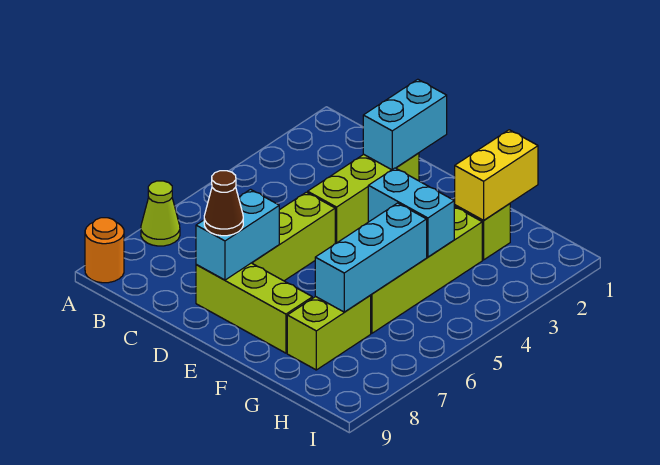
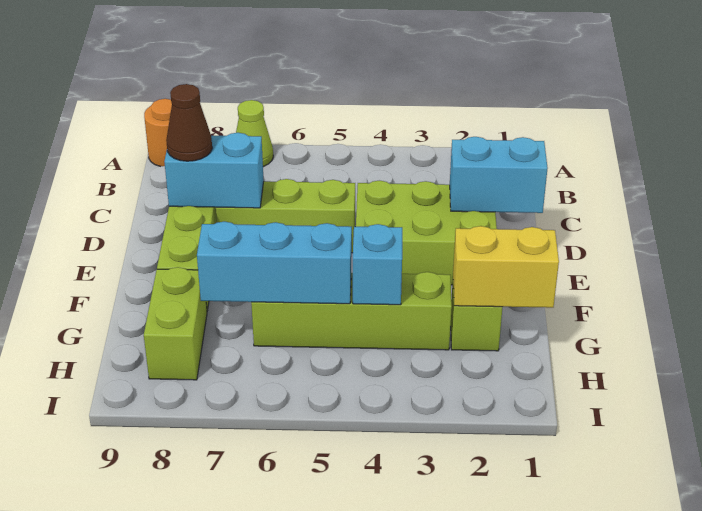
lime 1x3 brick [308,153,419,244] -> lime 2x3 brick [356,181,497,285]
cyan 1x2 brick [368,168,454,257] -> cyan 1x1 brick [353,224,402,305]
lime 1x2 brick [287,295,371,370] -> lime 1x2 brick turned to [144,267,207,380]

